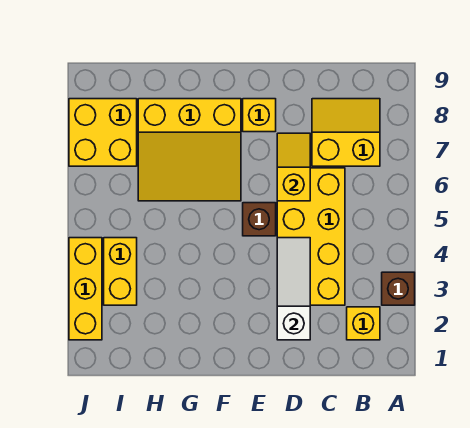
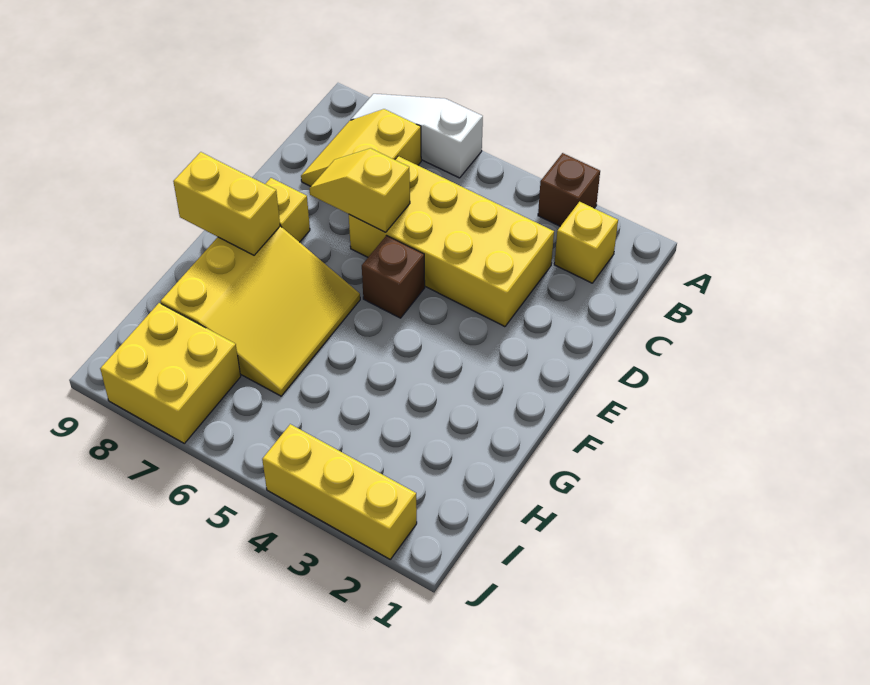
white 1x3 slope [277,238,310,340] -> white 1x3 slope moved to [351,94,483,178]
yellow 1x2 brick [104,238,137,305] -> yellow 1x2 brick moved to [173,152,280,255]

